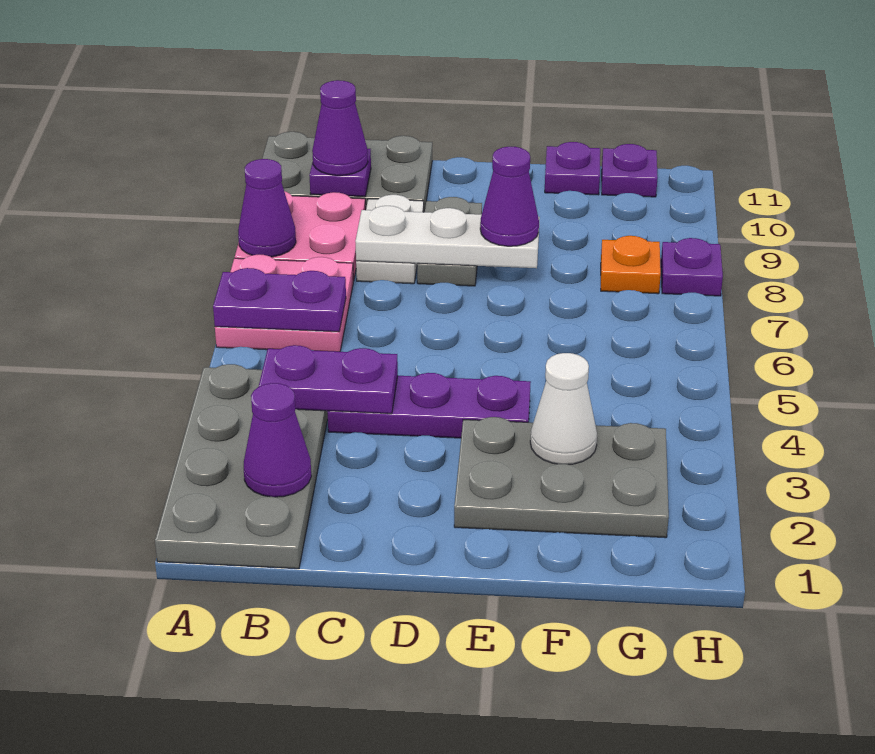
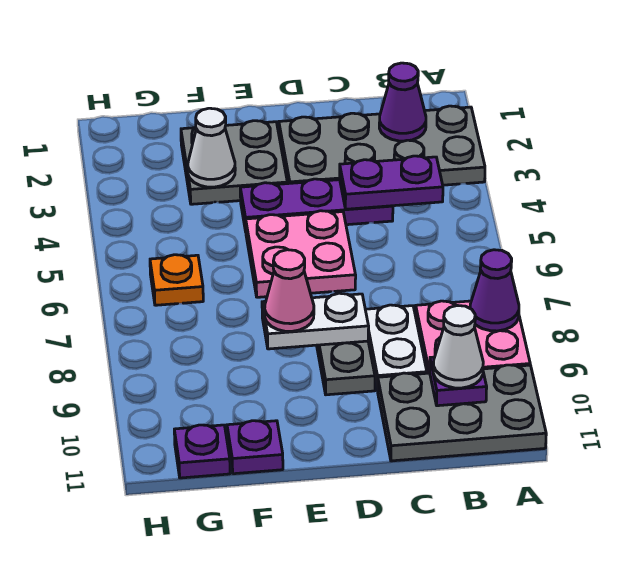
grey 2x4 plate [155,364,328,569] -> grey 2x4 plate turned to [279,106,485,185]
pink 2x2 plate [215,255,353,352] -> pink 2x2 plate moved to [246,211,356,297]
purple 1x2 plate [213,268,346,332] -> none
purple 1x1 cone [312,80,368,175] -> white 1x1 cone [433,306,483,388]
white 1x3 plate [355,206,540,268] -> white 1x2 plate [262,293,369,349]
grey 2x3 plate [454,417,669,538] -> grey 2x2 plate [181,121,287,204]
purple 1x1 cone [480,147,539,246] -> pink 1x1 cone [265,250,314,331]
orange 1x1 plate [601,236,661,294] -> orange 1x1 plate moved to [150,255,203,305]
purple 1x1 plate [661,238,723,296] -> none

